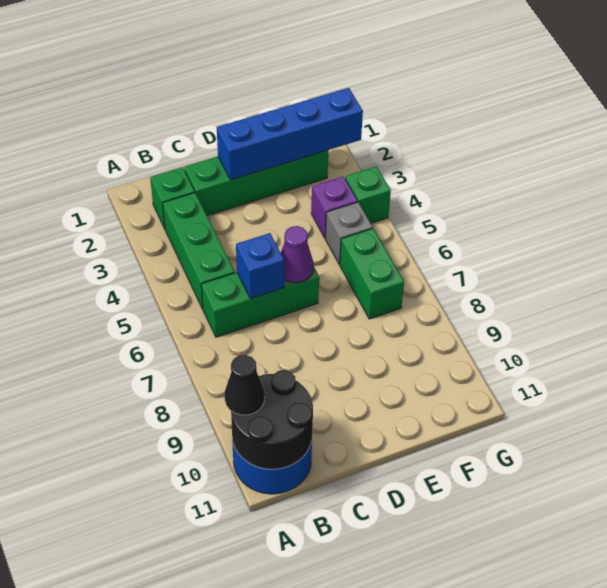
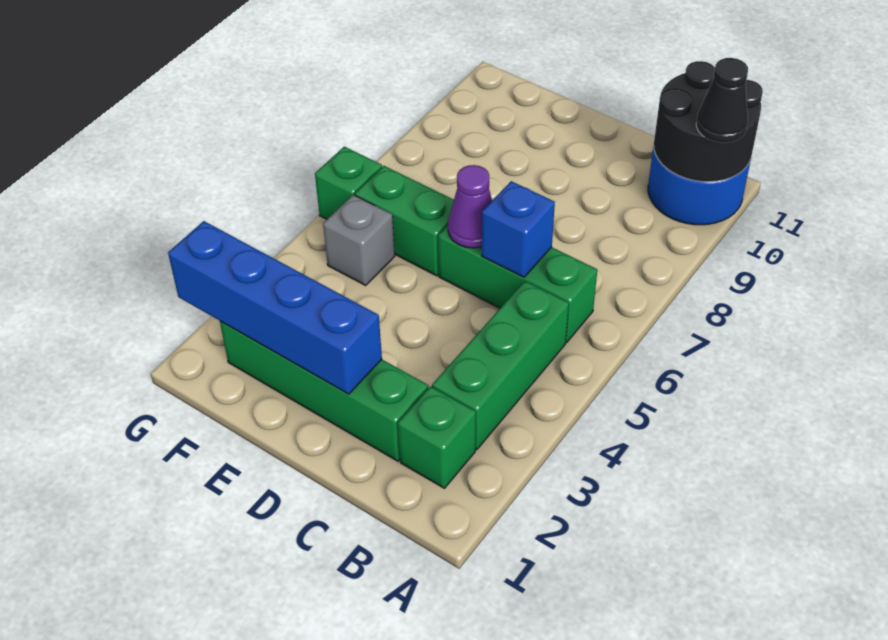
purple 1x1 brick [311,176,358,238] -> none
green 1x2 brick [340,228,404,319] -> green 1x2 brick turned to [355,166,454,276]
green 1x1 brick [345,166,391,223] -> green 1x1 brick moved to [315,147,382,219]

